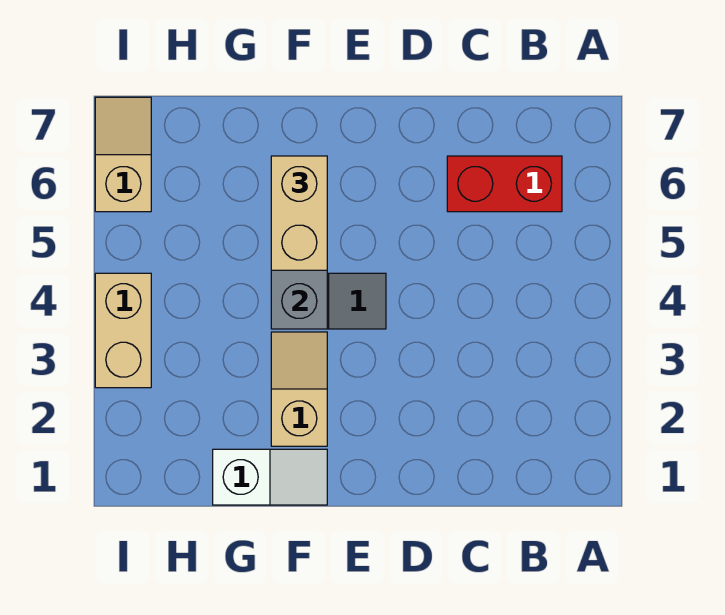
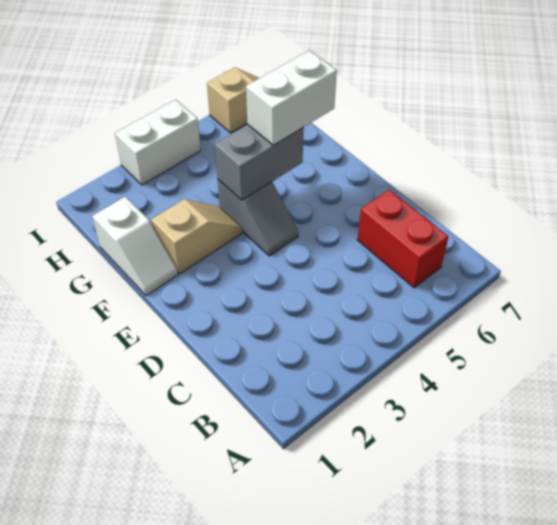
tan 1x2 brick [271,156,327,270] -> white 1x2 brick [246,50,337,145]
tan 1x2 brick [95,273,151,388] -> white 1x2 brick [115,100,201,185]

